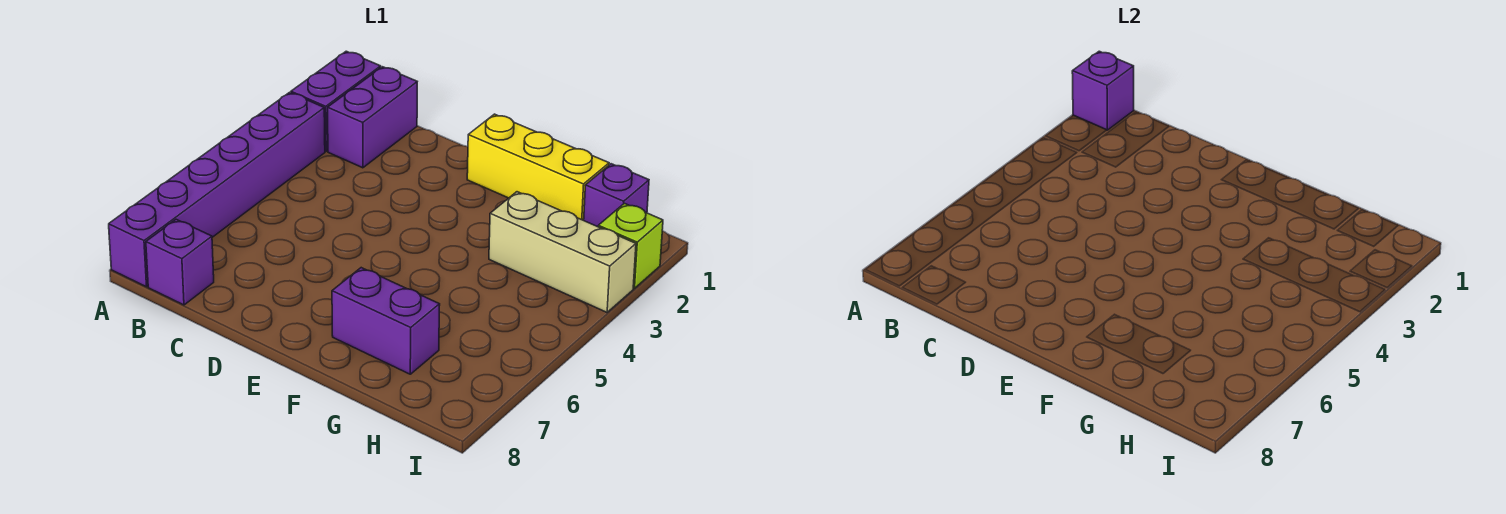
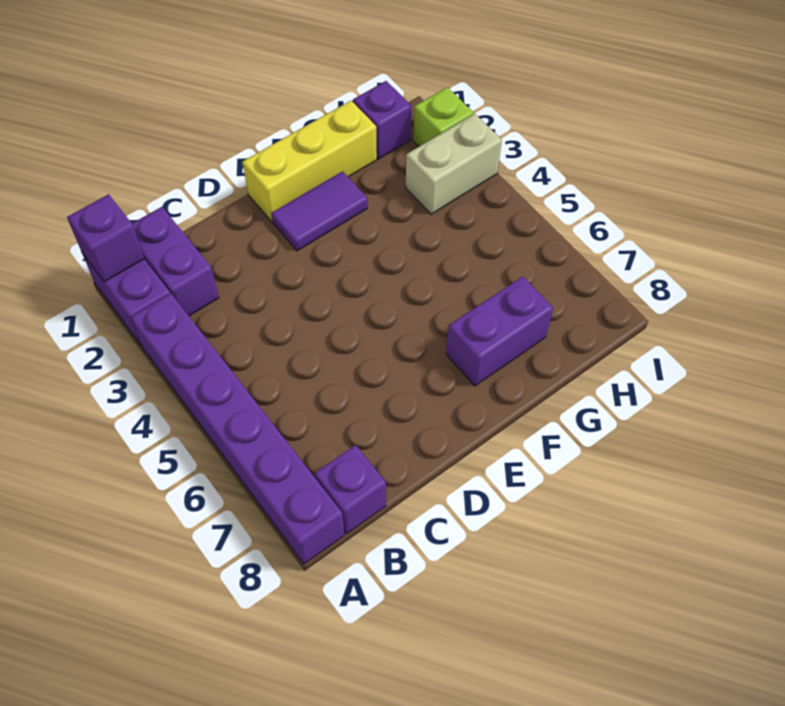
none -> purple 1x2 tile [271,171,368,251]
tan 1x3 brick [489,192,636,312] -> tan 1x2 brick [406,114,502,214]

